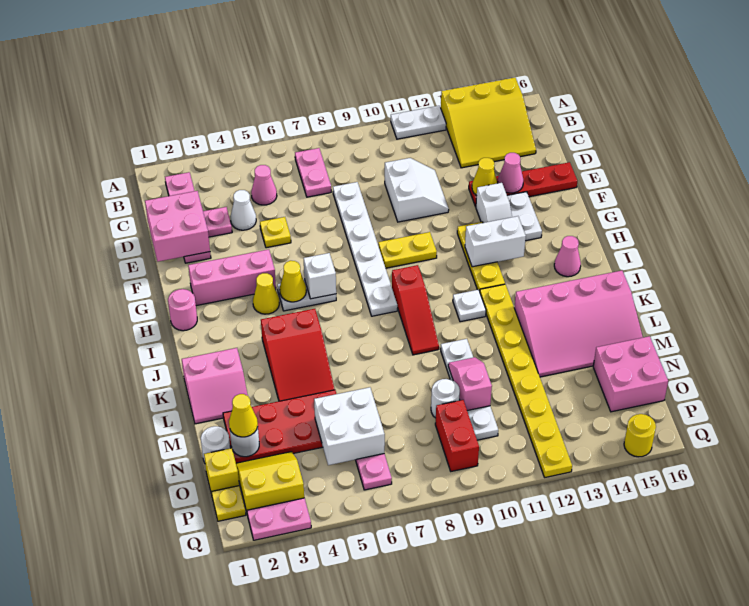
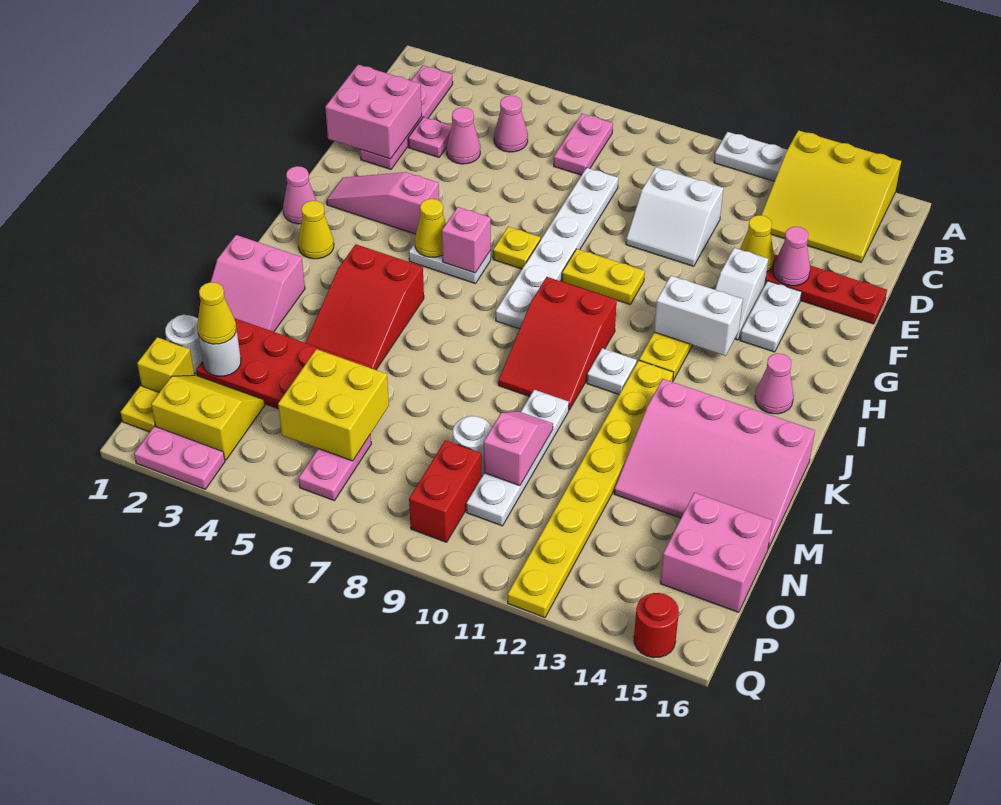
white 1x1 cone [230,190,256,230] -> pink 1x1 cone [447,107,480,164]
white 2x2 slope [385,158,449,222] -> white 2x2 slope turned to [626,167,723,266]
yellow 1x1 plate [260,217,291,248] -> yellow 1x1 plate moved to [493,227,541,269]
pink 1x3 brick [188,249,276,306] -> pink 1x3 slope [327,172,439,234]
pink 1x1 round brick [168,289,197,331] -> pink 1x1 cone [283,166,317,224]
yellow 1x1 cone [253,273,279,314] -> yellow 1x1 cone moved to [298,201,334,259]
white 1x1 brick [304,253,336,299] -> pink 1x1 brick [442,207,491,273]
red 1x3 slope [392,265,439,355] -> red 2x3 slope [498,277,617,410]
white 2x2 brick [314,387,385,465] -> yellow 2x2 brick [278,349,389,461]
yellow 1x1 round brick [624,414,656,457] -> red 1x1 round brick [634,593,679,658]

